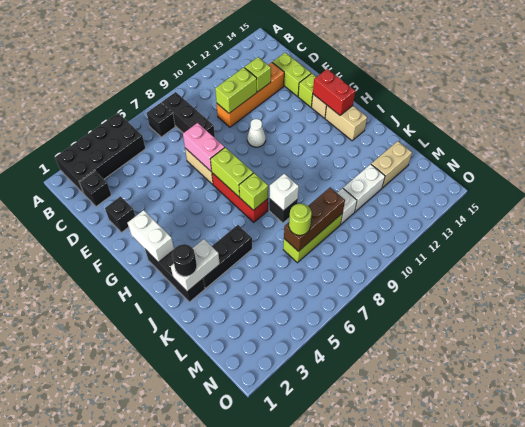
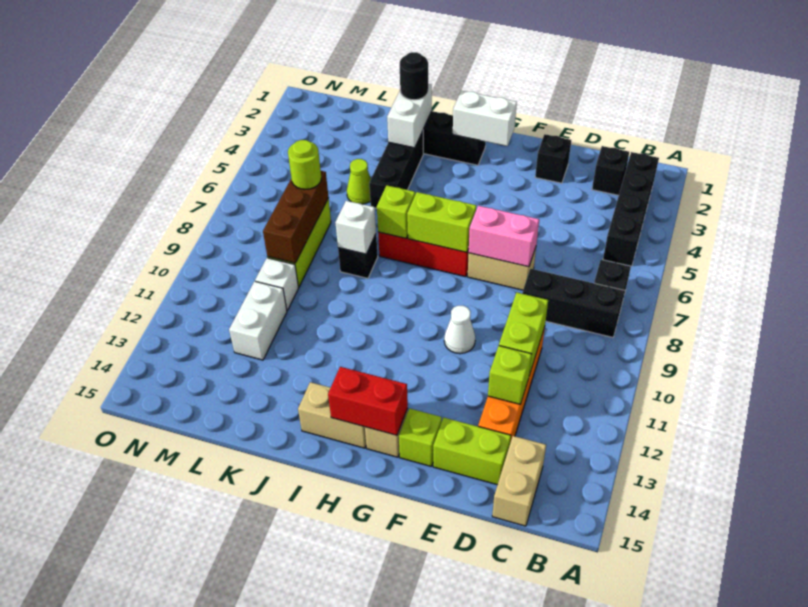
black 2x4 brick [55,113,146,194] -> black 1x4 brick [603,152,659,266]
none -> lime 1x1 cone [347,159,371,204]
tan 1x2 brick [371,141,412,188] -> tan 1x2 brick moved to [492,436,546,526]

